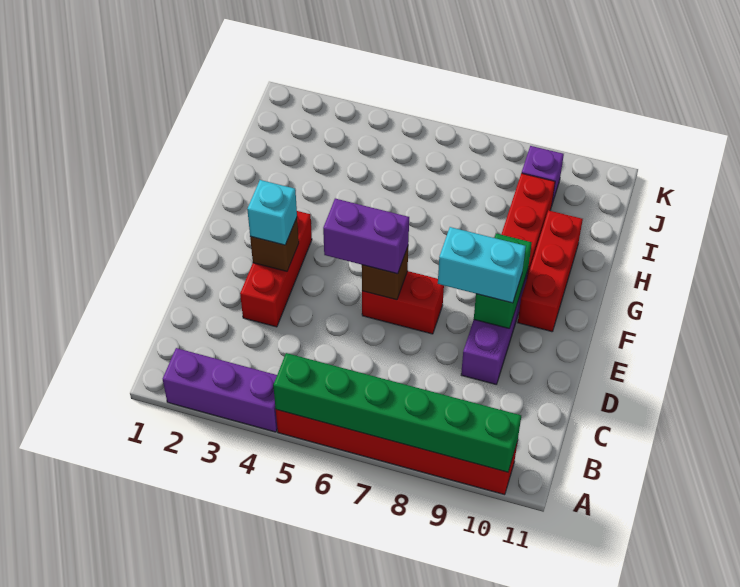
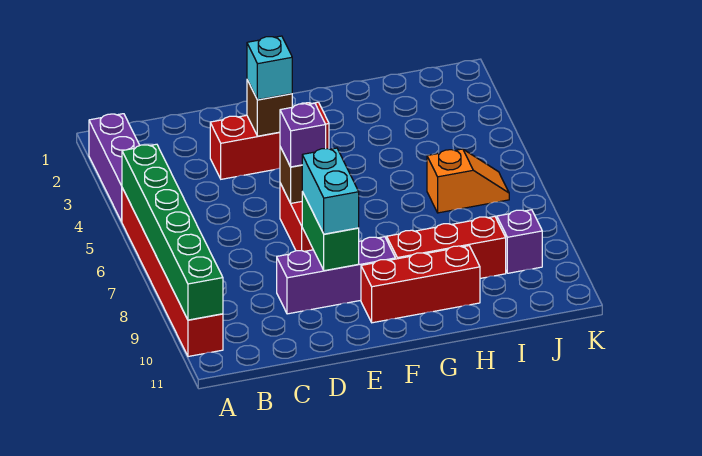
purple 1x2 brick [323,199,409,274] -> purple 1x1 brick [280,103,326,167]
green 1x2 brick [474,234,532,329] -> green 1x2 brick turned to [302,192,359,271]
none -> orange 1x2 slope [427,149,509,213]

